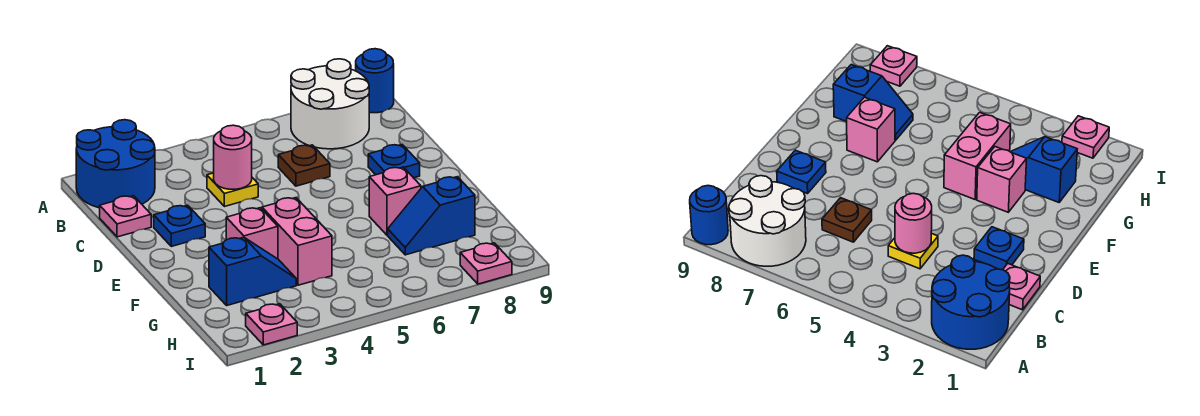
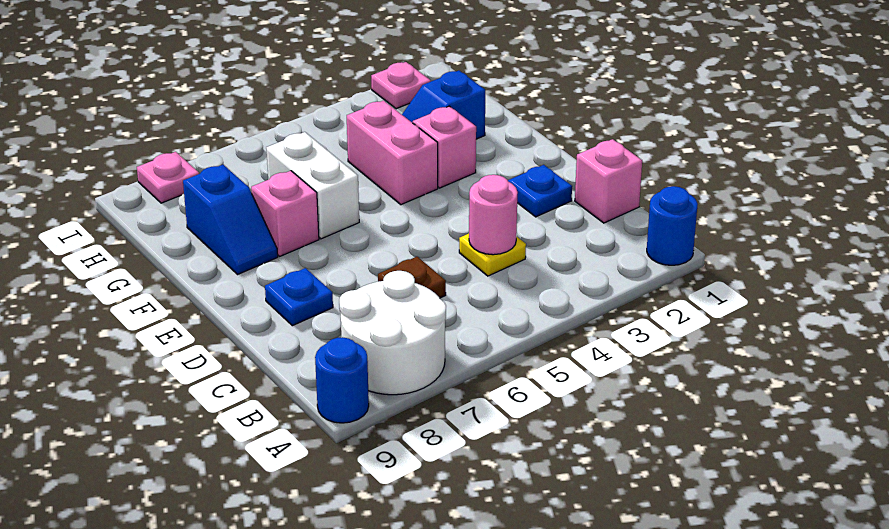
blue 2x2 round brick [76,120,155,208] -> blue 1x1 round brick [647,186,698,265]
pink 1x1 plate [100,196,151,237] -> pink 1x1 brick [575,139,642,223]
none -> white 1x2 brick [266,132,359,239]
blue 1x2 slope [388,177,475,255] -> blue 1x2 slope turned to [183,165,278,274]

